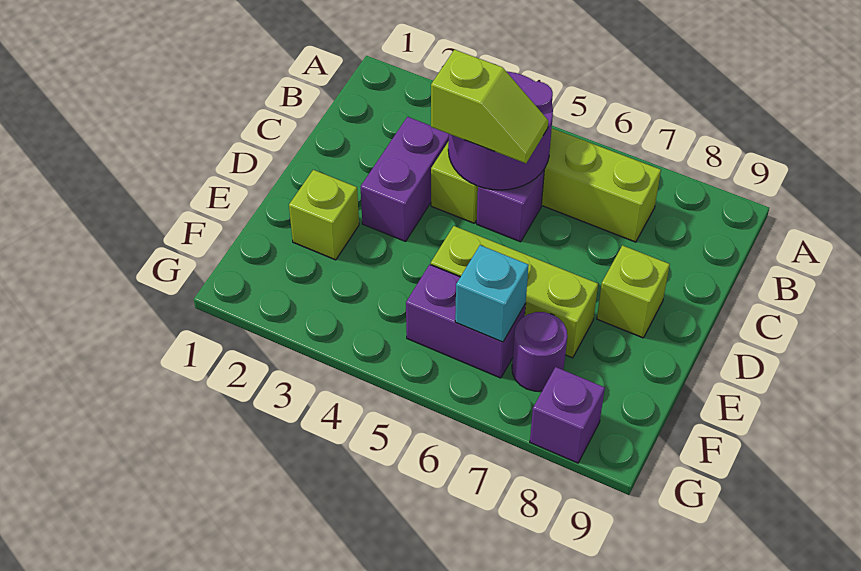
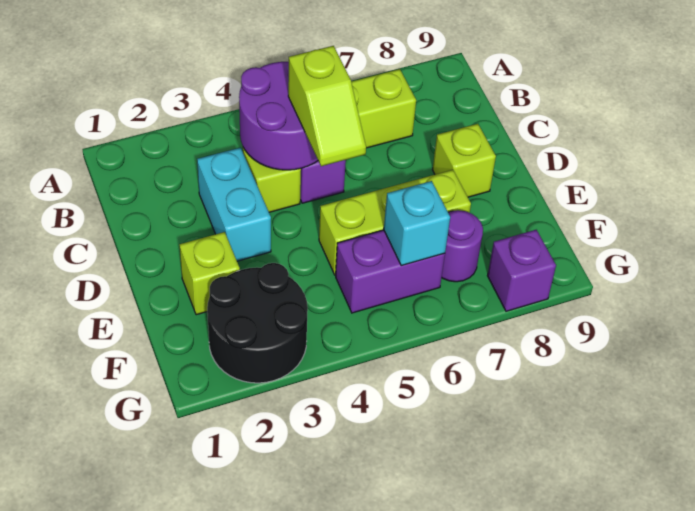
purple 1x2 brick [361,117,449,241] -> cyan 1x2 brick [197,148,271,261]
lime 1x2 slope [431,50,548,163] -> lime 1x2 slope turned to [288,46,366,166]
none -> black 2x2 round brick [207,263,308,383]

